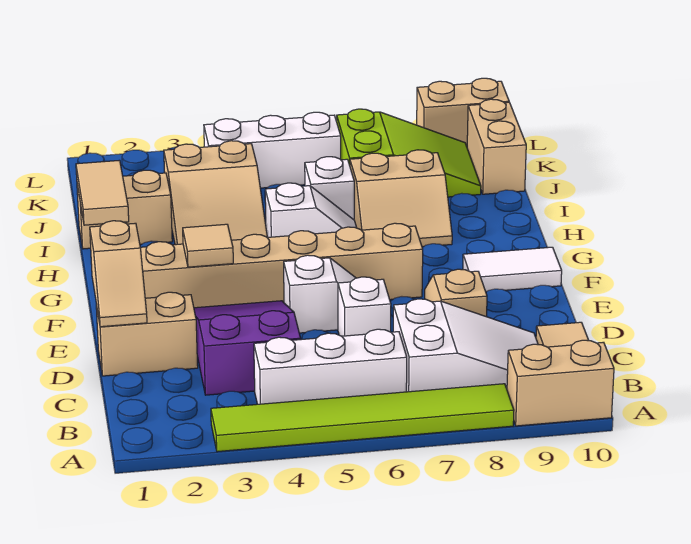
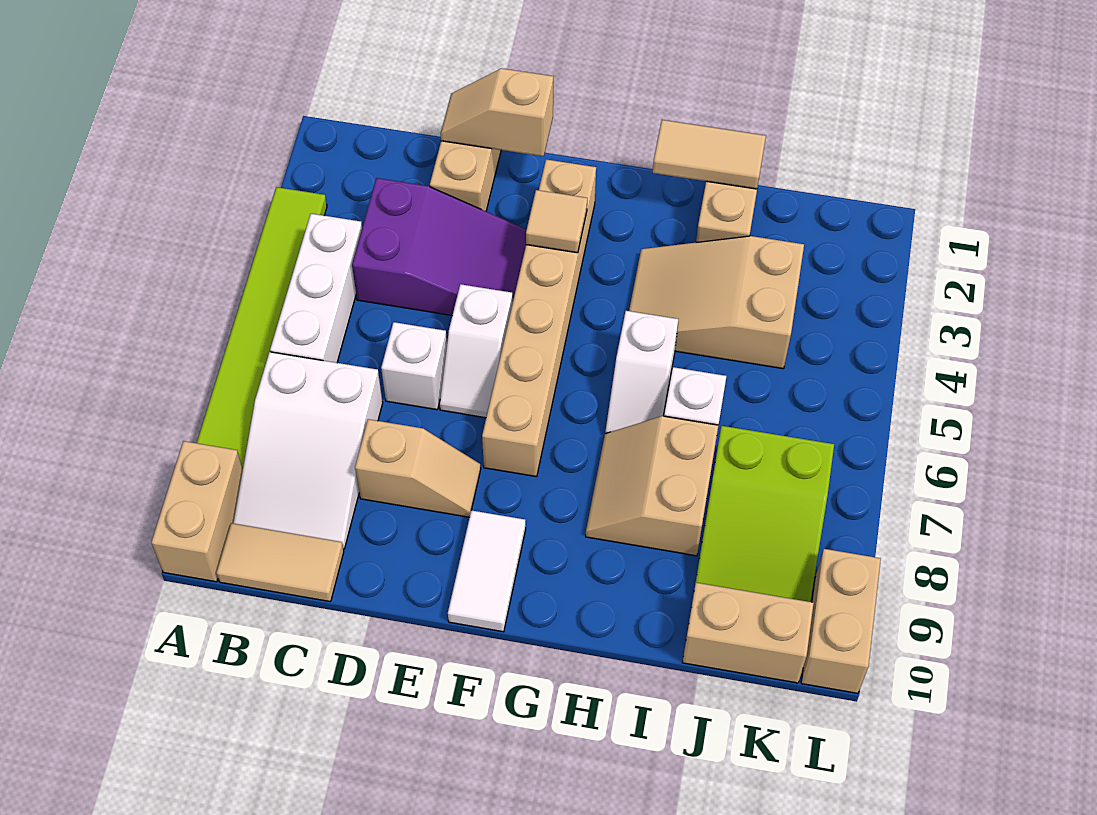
white 1x3 brick [204,112,341,188] -> none

